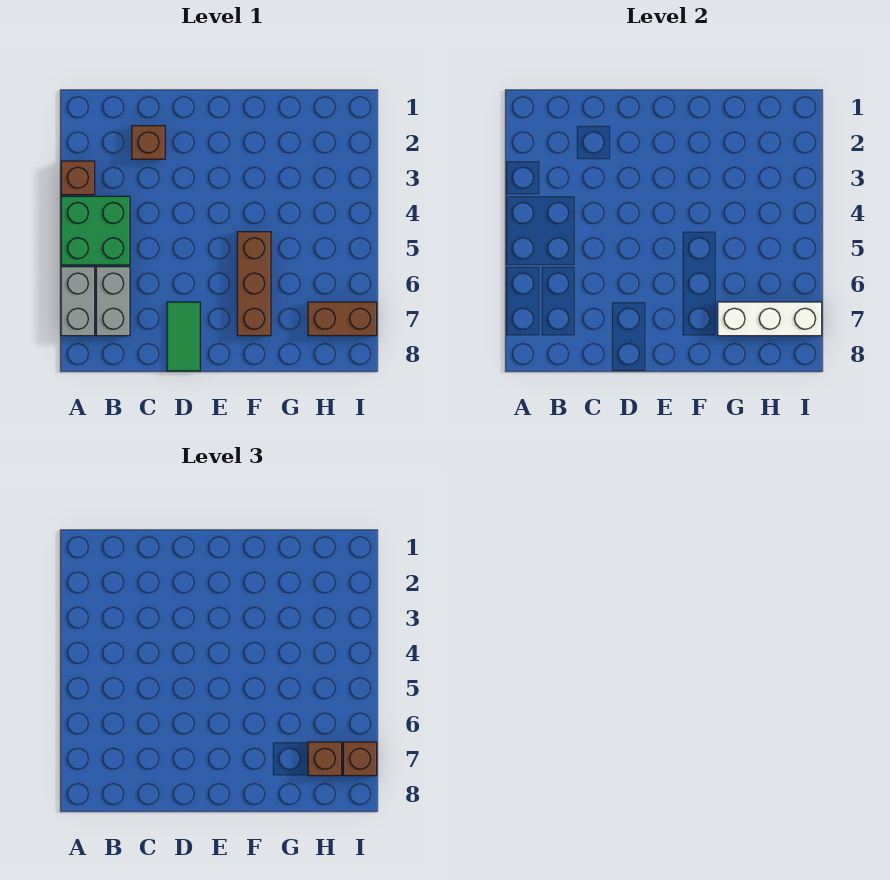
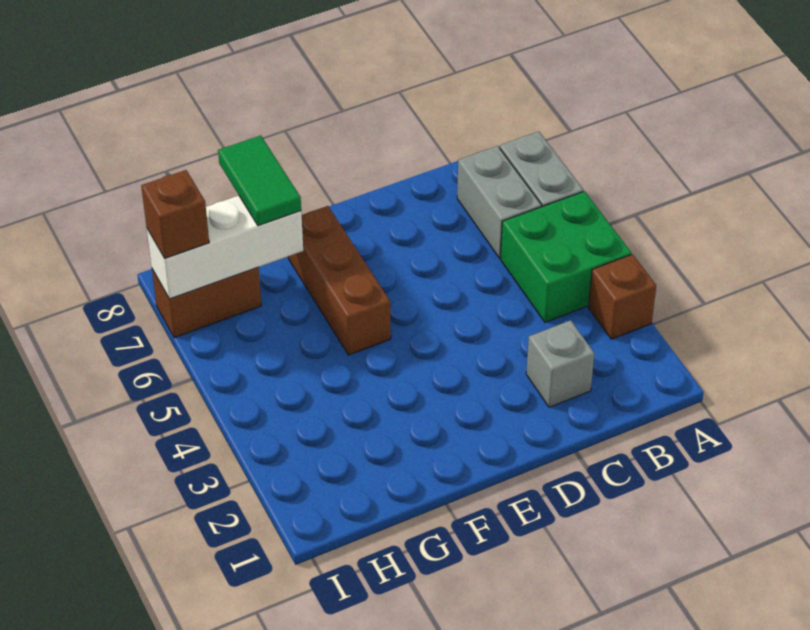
brown 1x1 brick [132,126,165,159] -> grey 1x1 brick [526,320,594,407]
green 1x2 tile [167,302,200,371] -> green 1x2 tile moved to [218,135,301,226]
brown 1x1 brick [308,742,342,776] -> none

